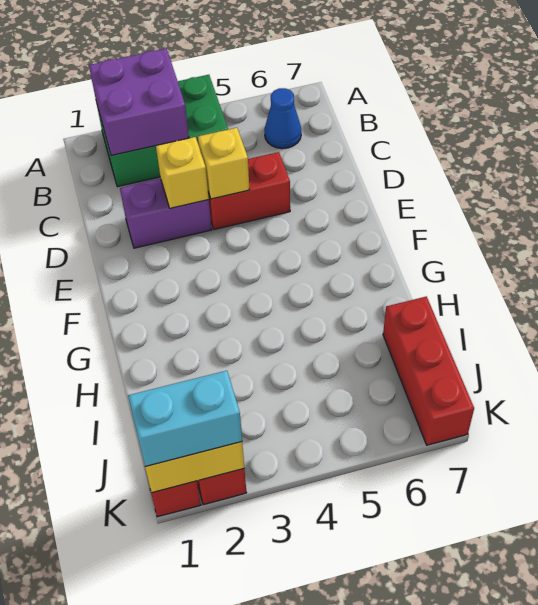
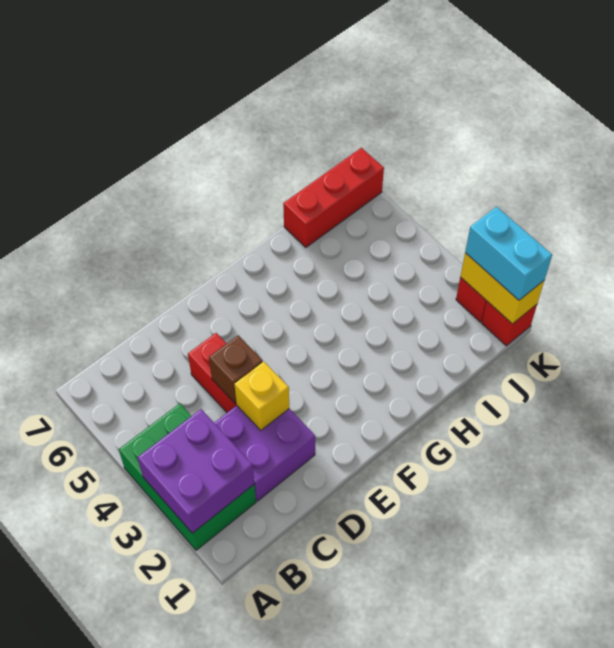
blue 1x1 cone [264,88,301,149] -> none
purple 1x2 brick [120,179,212,248] -> purple 2x2 brick [214,406,315,501]
yellow 1x1 brick [198,128,250,199] -> brown 1x1 brick [209,335,263,404]

